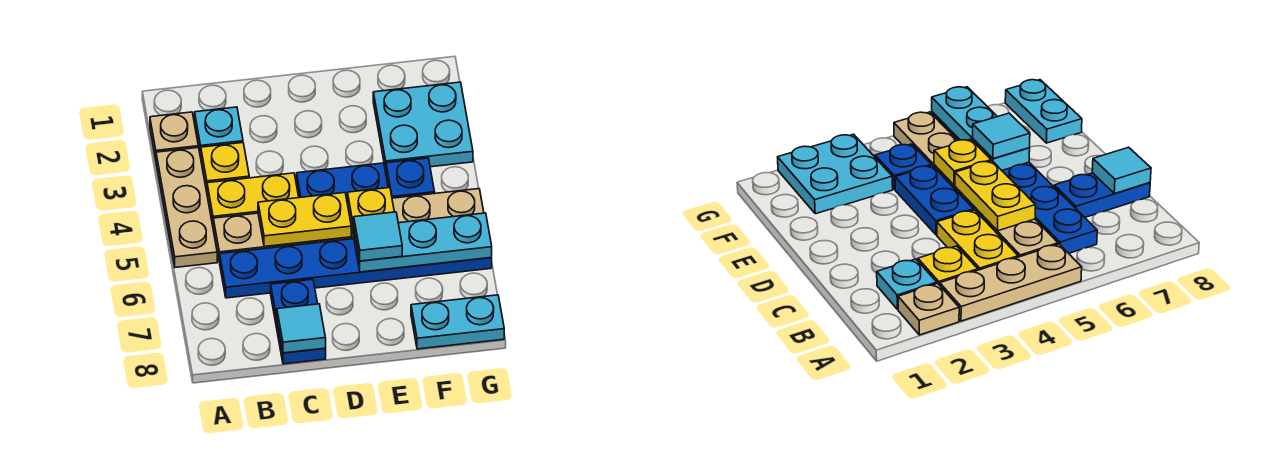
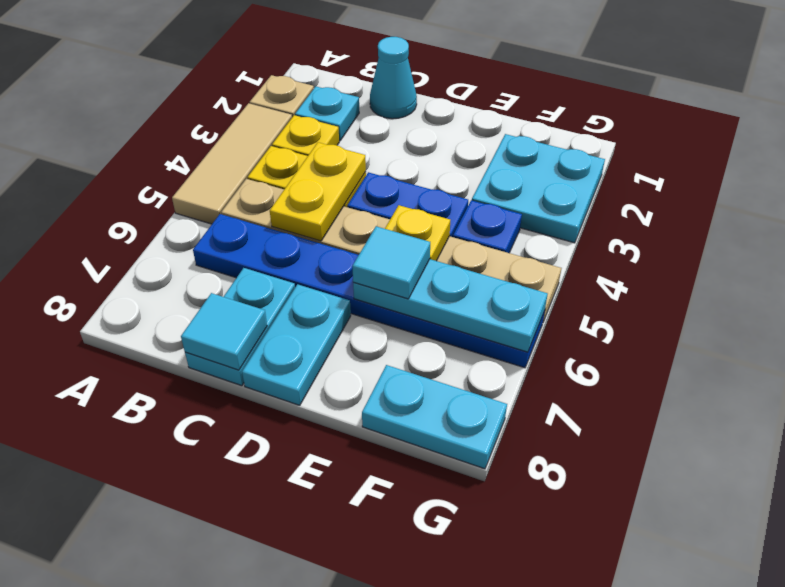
tan 1x3 plate [156,148,217,267] -> tan 1x3 tile [172,103,292,224]
none -> cyan 1x1 cone [370,37,417,119]
yellow 1x2 plate [258,193,351,247] -> yellow 1x2 plate turned to [270,142,366,241]
blue 1x2 plate [271,279,326,364] -> cyan 1x2 plate [185,268,295,386]
none -> cyan 1x2 plate [242,284,351,405]

